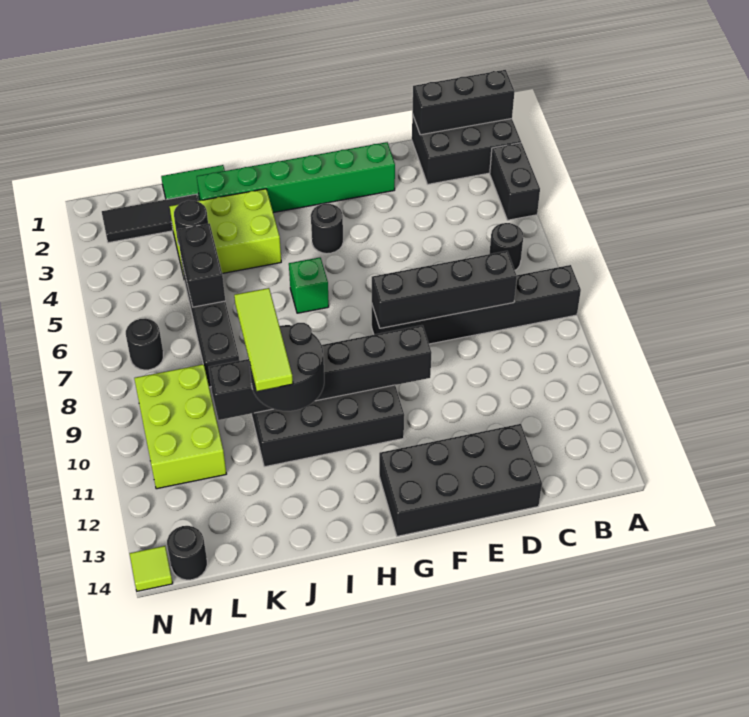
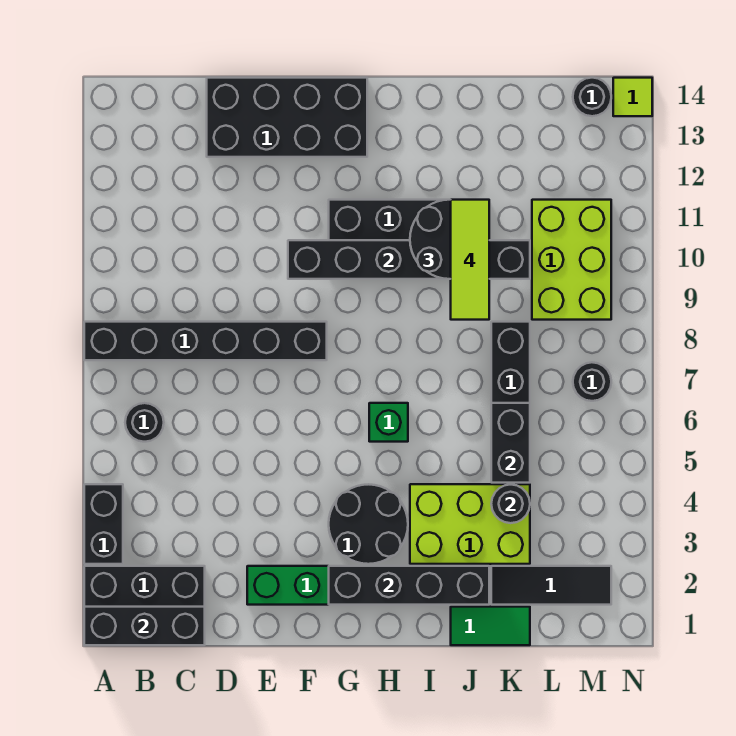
black 1x4 brick [372,251,517,328] -> black 1x4 brick moved to [329,566,489,605]
black 1x1 round brick [311,204,343,254] -> black 2x2 round brick [329,484,408,564]

